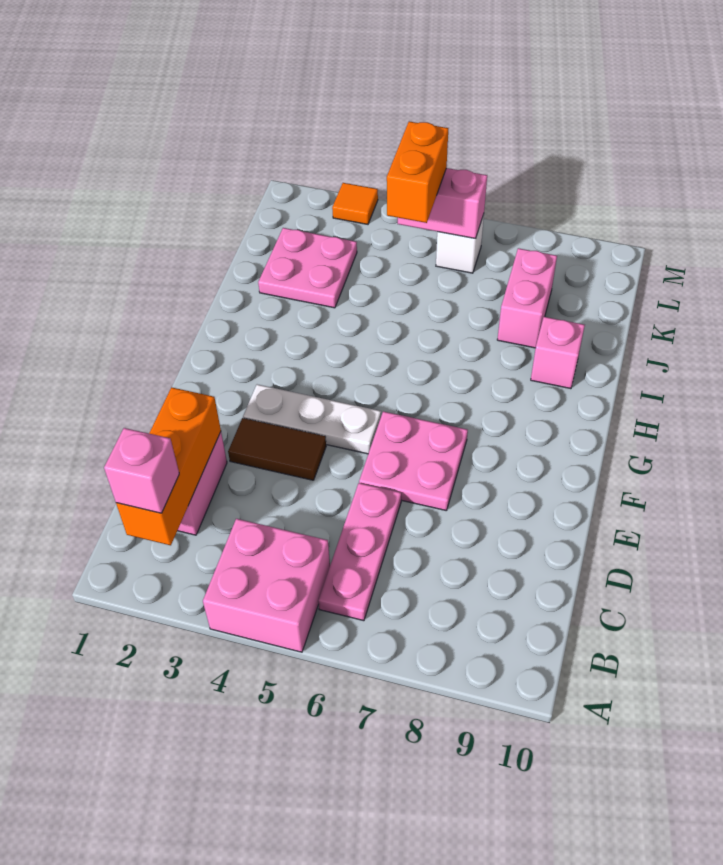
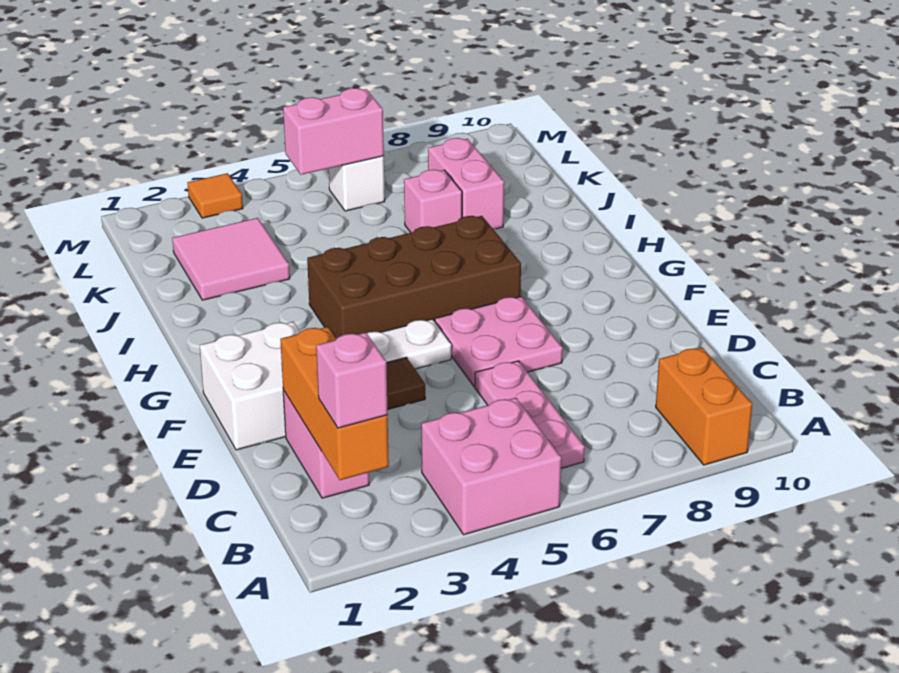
none -> white 2x2 brick [200,322,300,450]
none -> brown 2x4 brick [307,216,521,339]
pink 1x1 brick [531,317,585,389] -> pink 1x1 brick moved to [404,170,462,233]
pink 2x2 plate [258,228,357,308] -> pink 2x2 tile [172,218,290,300]
orange 1x2 brick [387,121,448,223] -> orange 1x2 brick moved to [656,347,752,465]

